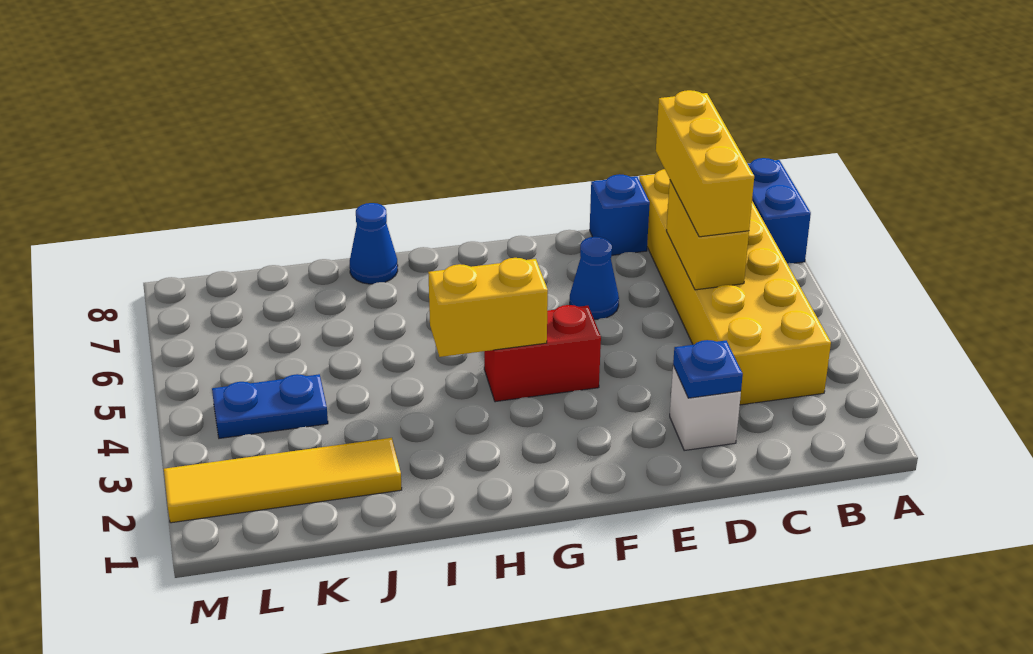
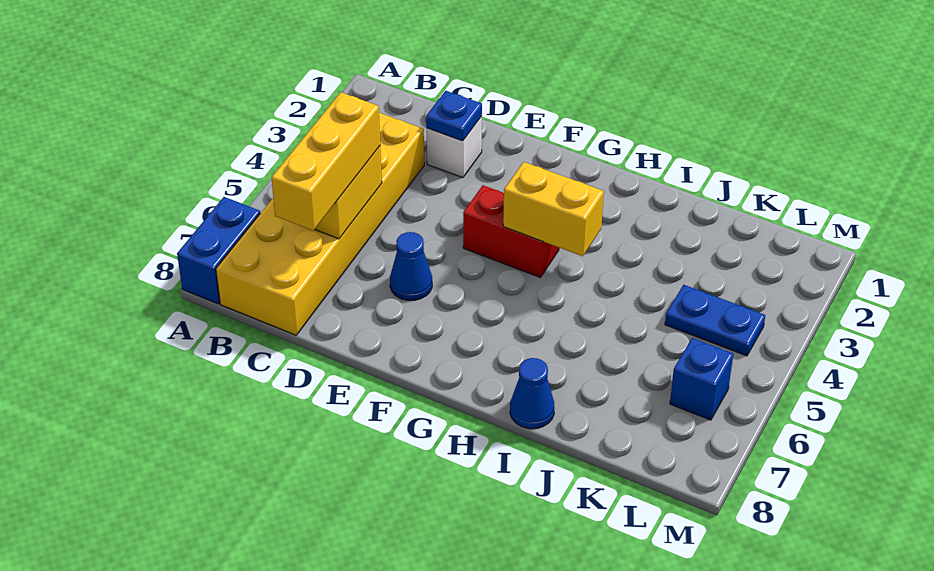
blue 1x1 brick [590,174,650,255] -> blue 1x1 brick moved to [670,338,733,420]
yellow 1x4 tile [164,438,402,523] -> none

